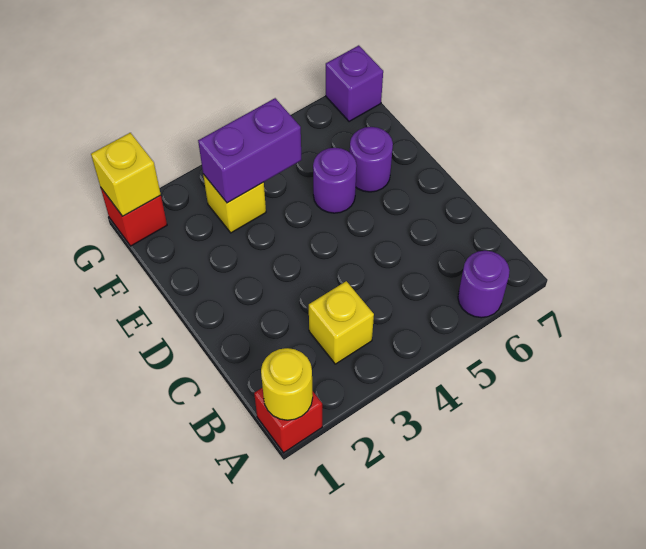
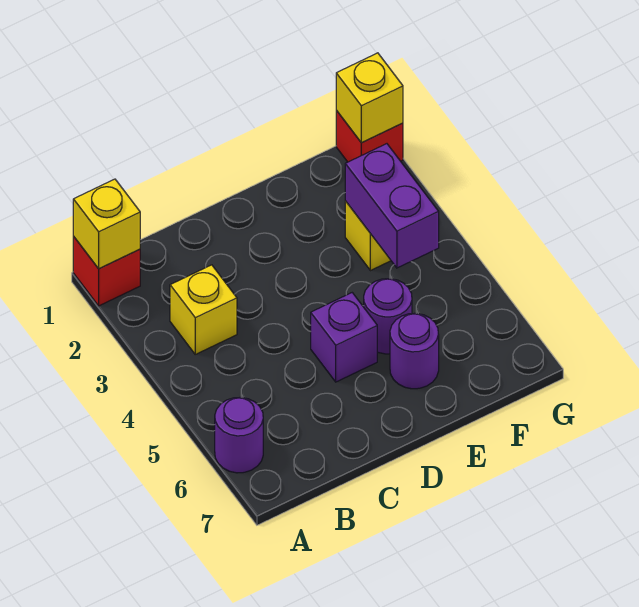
yellow 1x1 round brick [261,348,313,420] -> yellow 1x1 brick [73,179,140,269]
purple 1x1 brick [326,45,383,122] -> purple 1x1 brick moved to [311,293,377,382]

